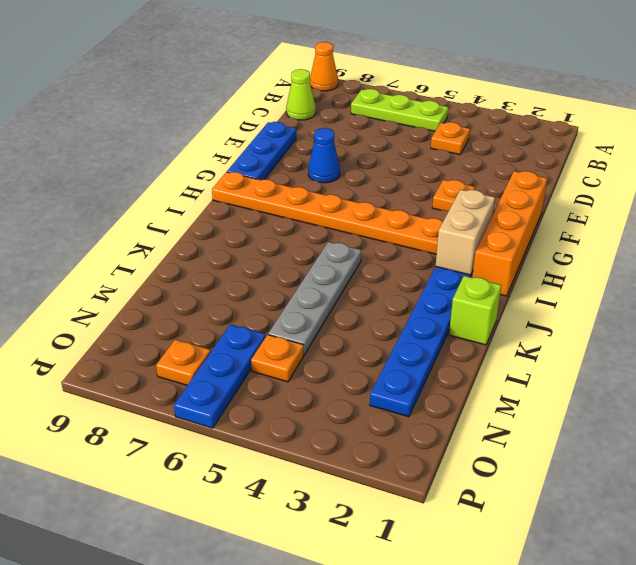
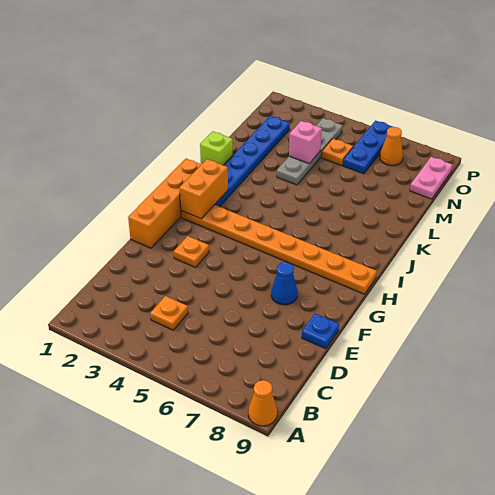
lime 1x3 plate [351,89,448,131] -> none
lime 1x1 cone [286,69,316,120] -> none
blue 1x3 plate [227,122,296,180] -> blue 1x1 plate [302,313,339,349]
tan 1x2 brick [436,190,495,275] -> orange 1x2 brick [179,159,228,219]
grey 1x4 plate [268,242,361,355] -> grey 1x4 plate moved to [277,118,343,185]
none -> pink 1x1 brick [289,121,322,164]
none -> pink 1x2 plate [410,157,452,199]
orange 1x1 plate [156,340,211,385] -> orange 1x1 cone [380,127,403,166]

